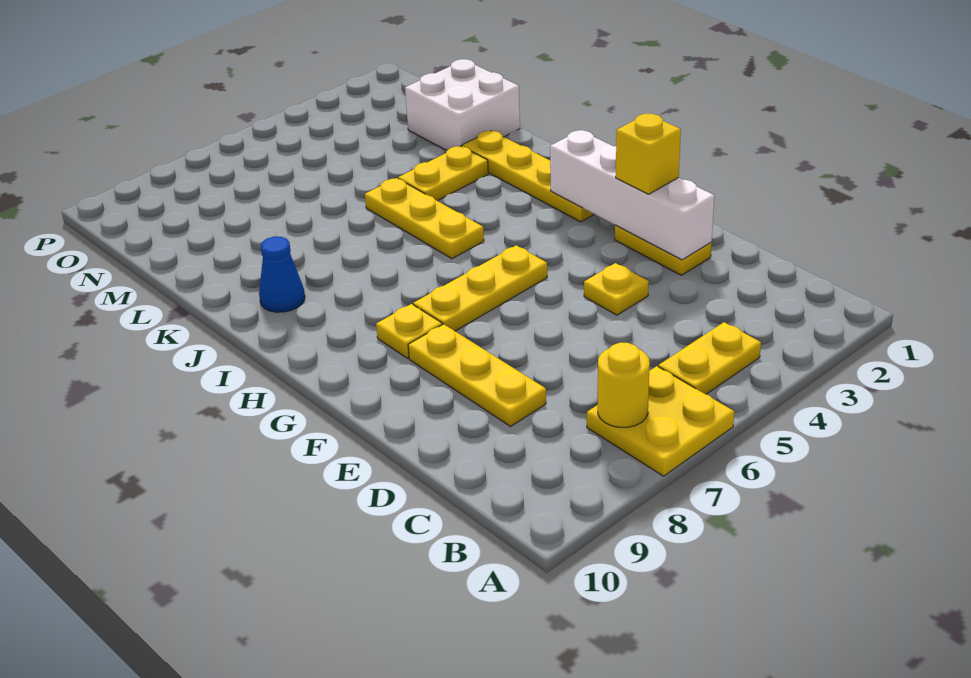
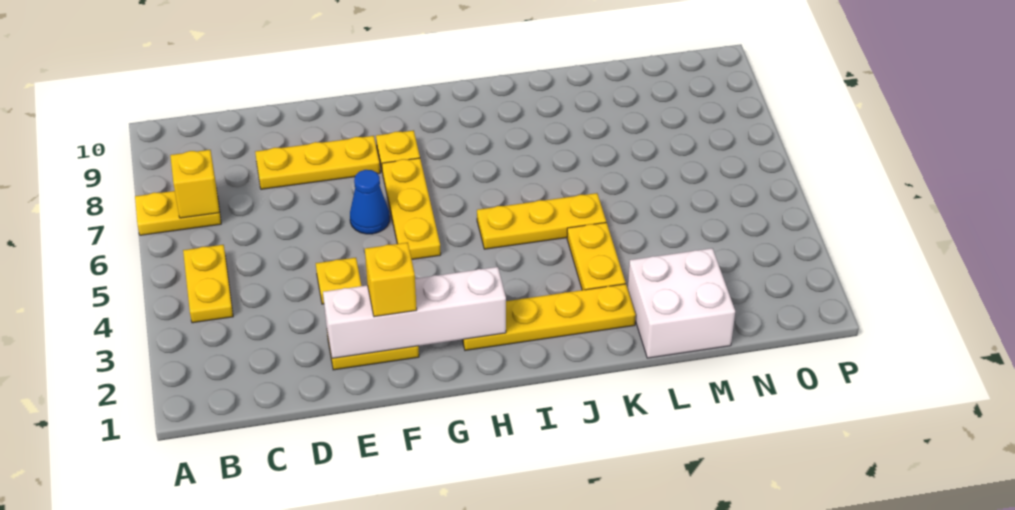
yellow 2x2 plate [587,366,734,476] -> yellow 1x2 plate [135,191,221,235]
yellow 1x1 round brick [598,343,650,427] -> yellow 1x1 brick [170,150,220,218]
blue 1x1 cone [259,237,305,312] -> blue 1x1 cone moved to [350,170,390,234]

